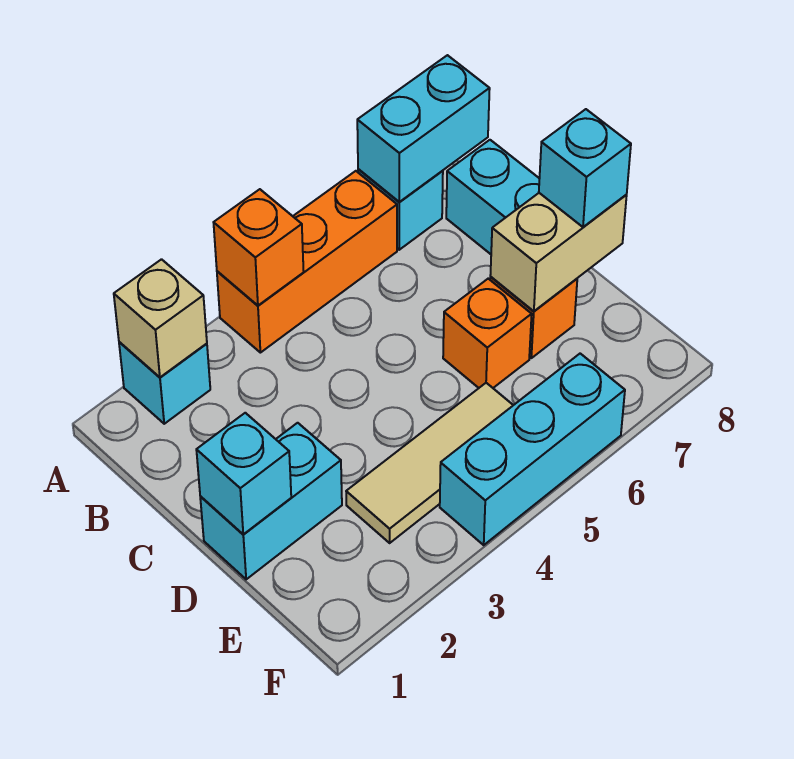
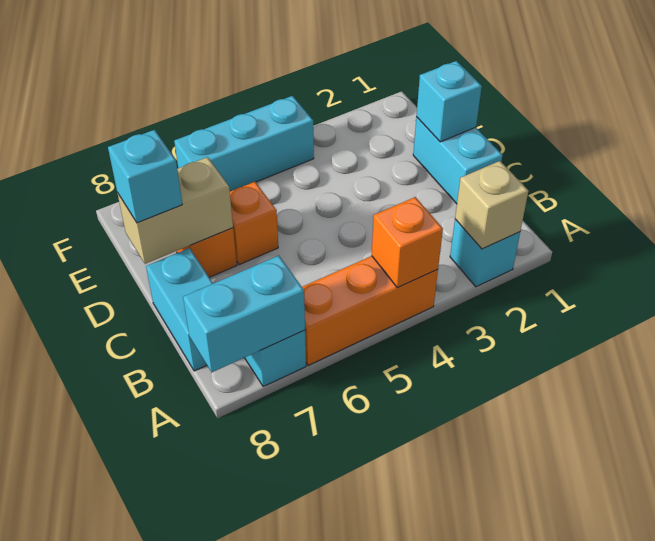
cyan 1x2 brick [200,423,342,579] -> cyan 1x2 brick turned to [413,117,503,204]
tan 1x3 tile [346,383,513,543] -> none

